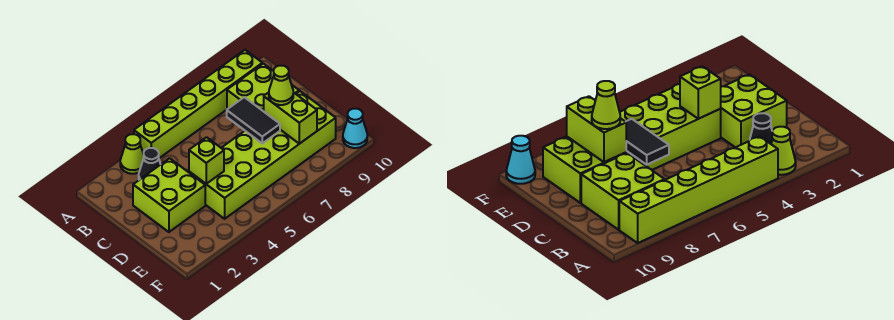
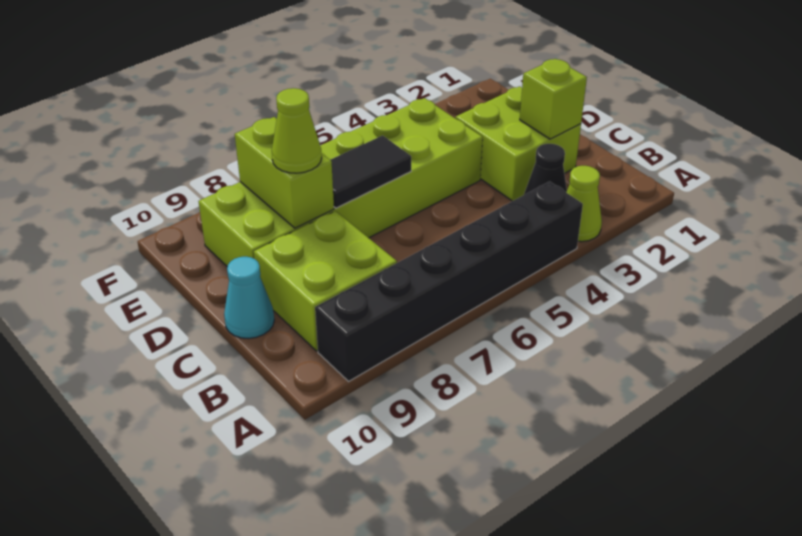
lime 1x6 brick [134,50,262,158] -> black 1x6 brick [315,182,583,381]
black 1x2 tile [227,97,280,143] -> black 1x2 tile turned to [331,136,411,208]
lime 1x1 brick [189,137,224,184] -> lime 1x1 brick moved to [520,59,587,139]
cyan 1x1 cone [343,109,367,148] -> cyan 1x1 cone moved to [224,257,274,339]

